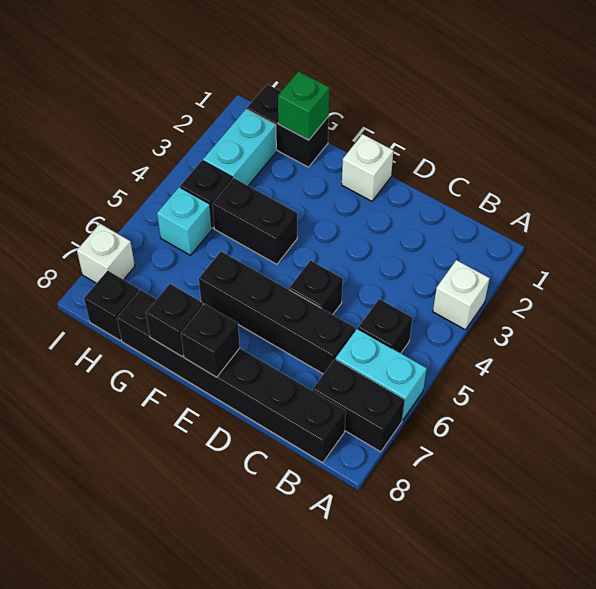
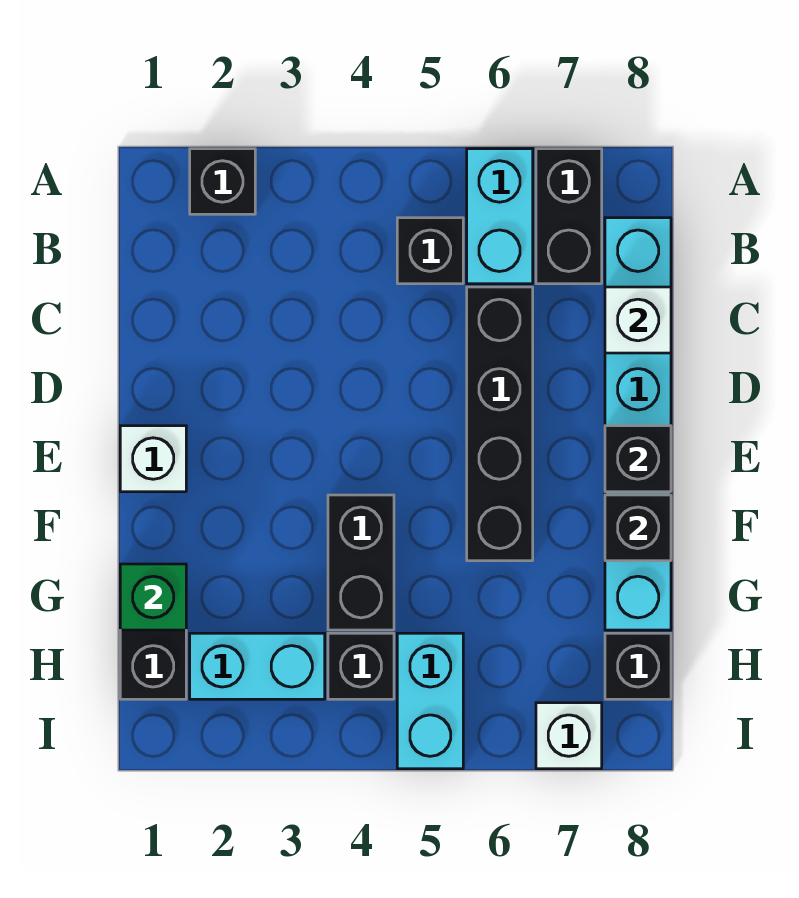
white 1x1 brick [433,260,490,330] -> white 1x1 brick moved to [605,287,671,353]
black 1x6 brick [117,290,346,463] -> cyan 1x6 brick [605,218,671,630]
black 1x1 brick [289,261,343,315] -> black 1x1 brick moved to [190,149,255,214]
cyan 1x1 brick [157,187,212,255] -> cyan 1x2 brick [397,633,463,769]

